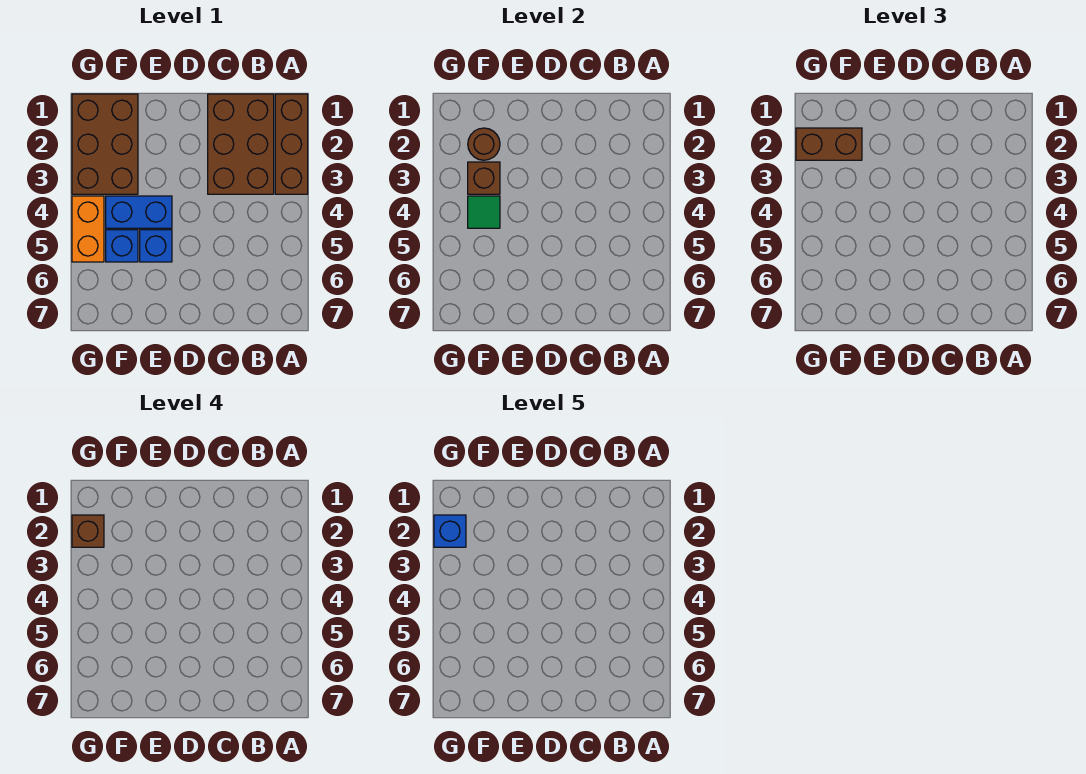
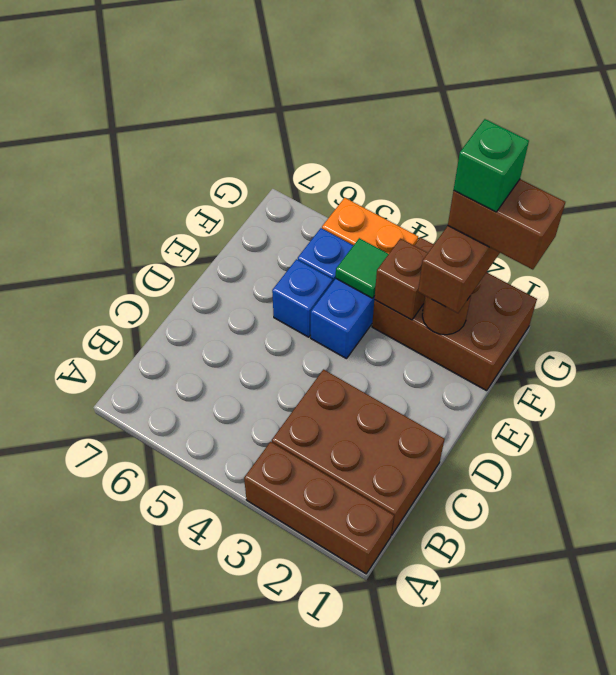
brown 1x1 brick [72,515,104,547] -> brown 1x2 brick [448,179,565,270]
blue 1x1 brick [434,515,466,547] -> green 1x1 brick [454,119,529,212]

